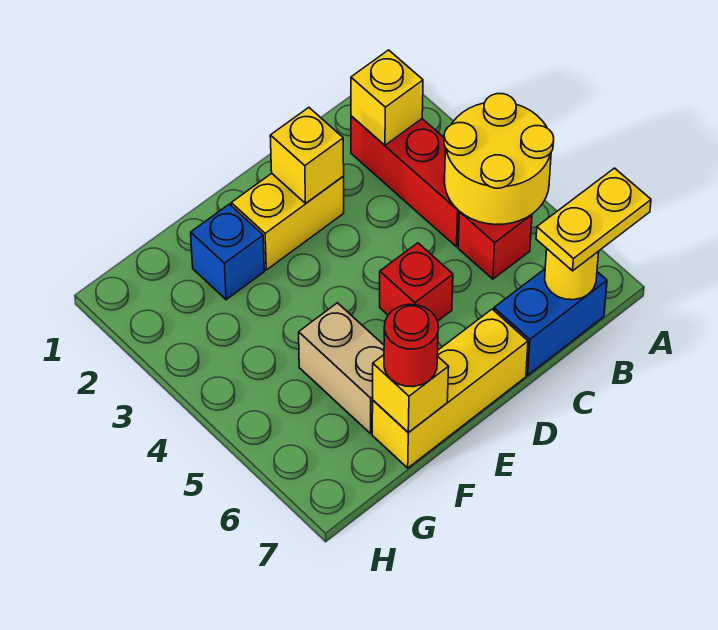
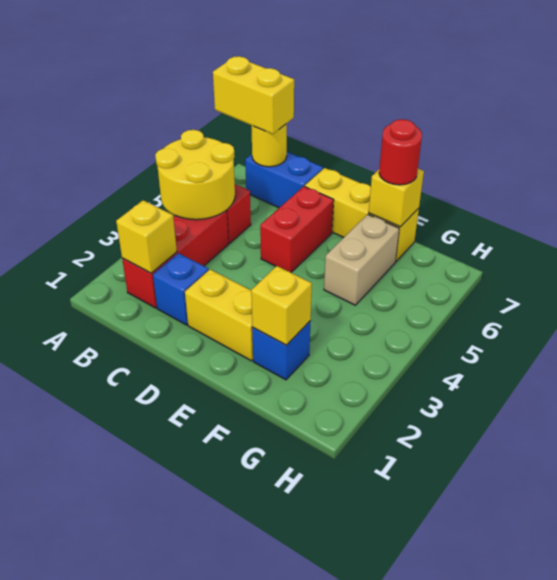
yellow 1x2 plate [536,168,651,271] -> yellow 1x2 brick [213,56,294,134]
none -> blue 1x1 brick [153,253,209,325]
yellow 1x1 brick [270,108,344,203] -> yellow 1x1 brick moved to [251,266,312,345]
red 1x1 brick [380,243,453,321] -> red 1x2 brick [260,186,334,272]

